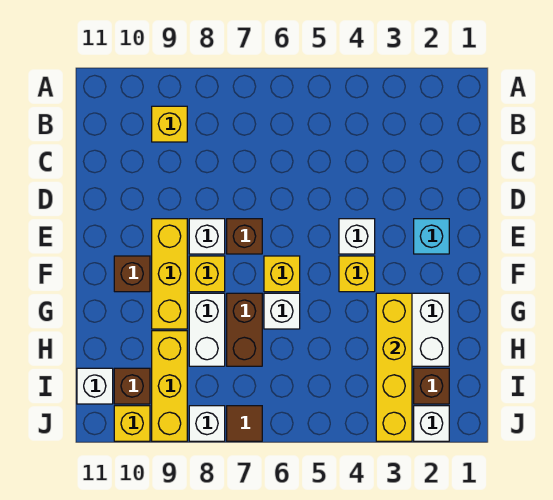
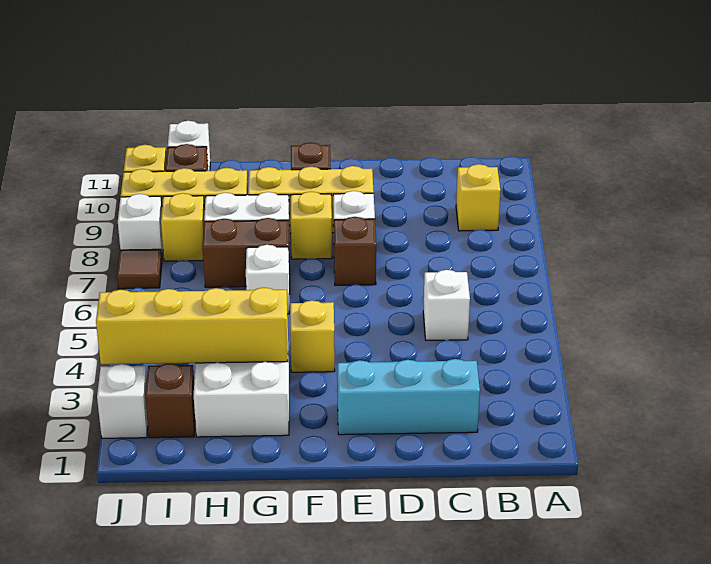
cyan 1x1 brick [414,219,449,254] -> cyan 1x3 brick [337,359,480,435]
white 1x1 brick [339,219,375,254] -> white 1x1 brick moved to [423,270,470,340]
yellow 1x1 brick [264,256,300,292] -> yellow 1x1 brick moved to [161,193,205,261]

